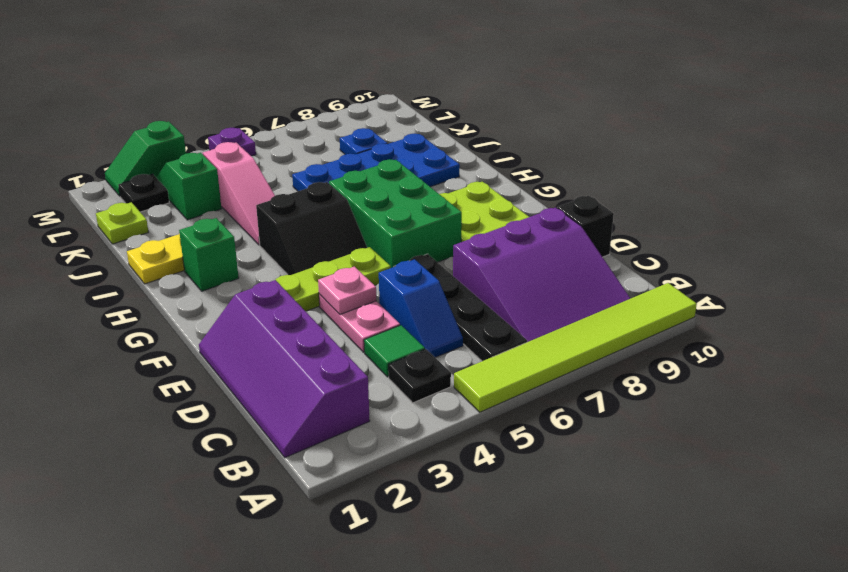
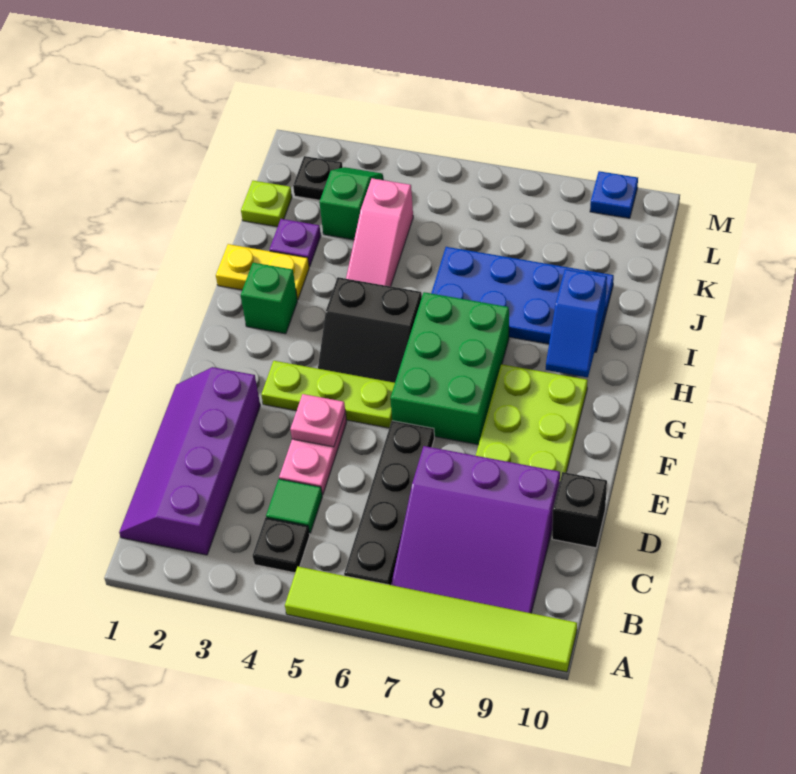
blue 1x2 slope [379,259,463,357] -> blue 1x2 slope moved to [546,269,607,377]
blue 1x1 plate [340,128,388,154] -> blue 1x1 plate moved to [590,171,638,218]
green 1x2 slope [105,121,186,196] -> none
purple 1x1 plate [208,128,256,156] -> purple 1x1 plate moved to [269,219,321,267]

